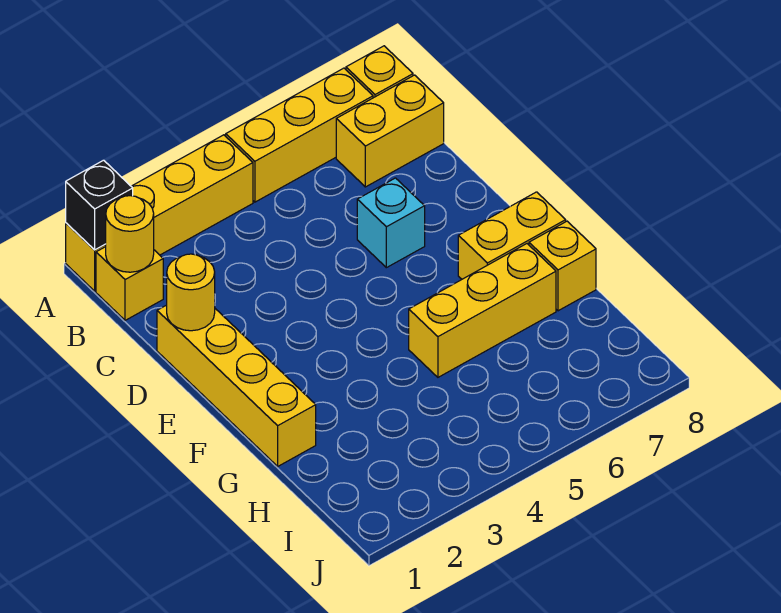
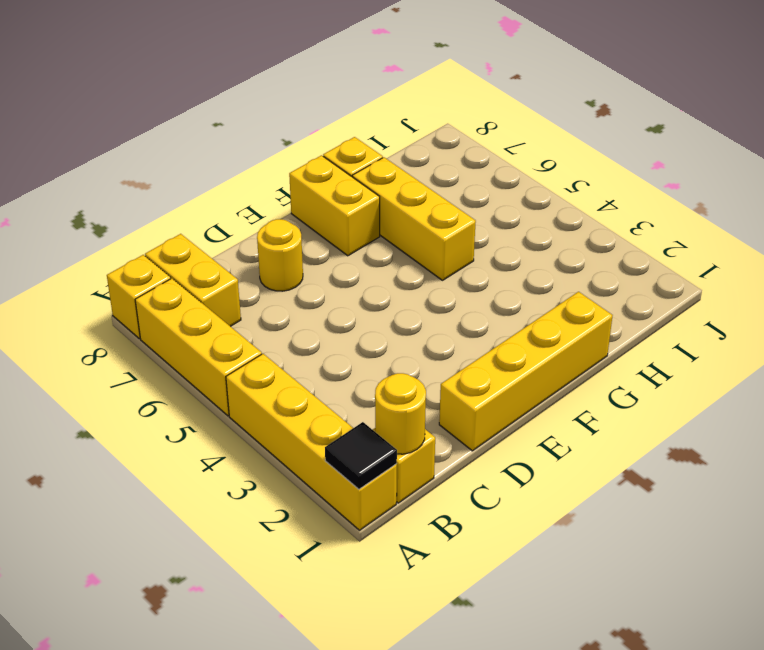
black 1x1 brick [66,160,133,250] -> black 1x1 tile [325,422,397,489]
yellow 1x1 round brick [167,254,215,331] -> yellow 1x1 round brick moved to [257,219,303,291]
cyan 1x1 brick [357,178,425,268] -> none

